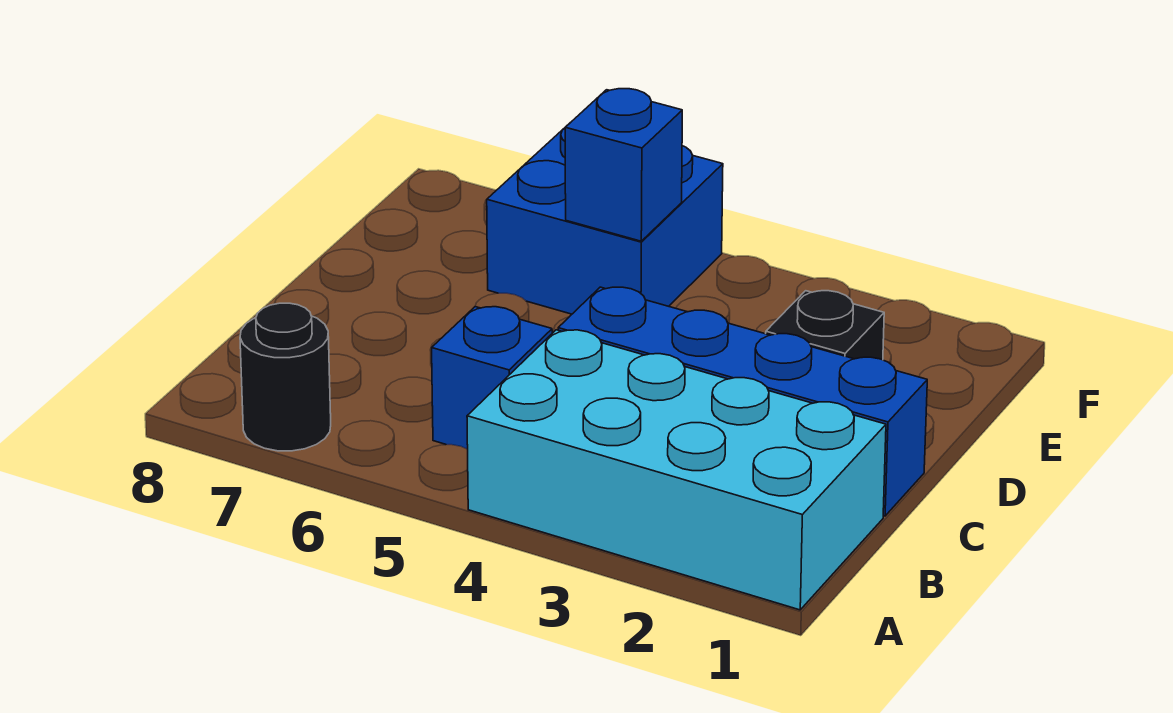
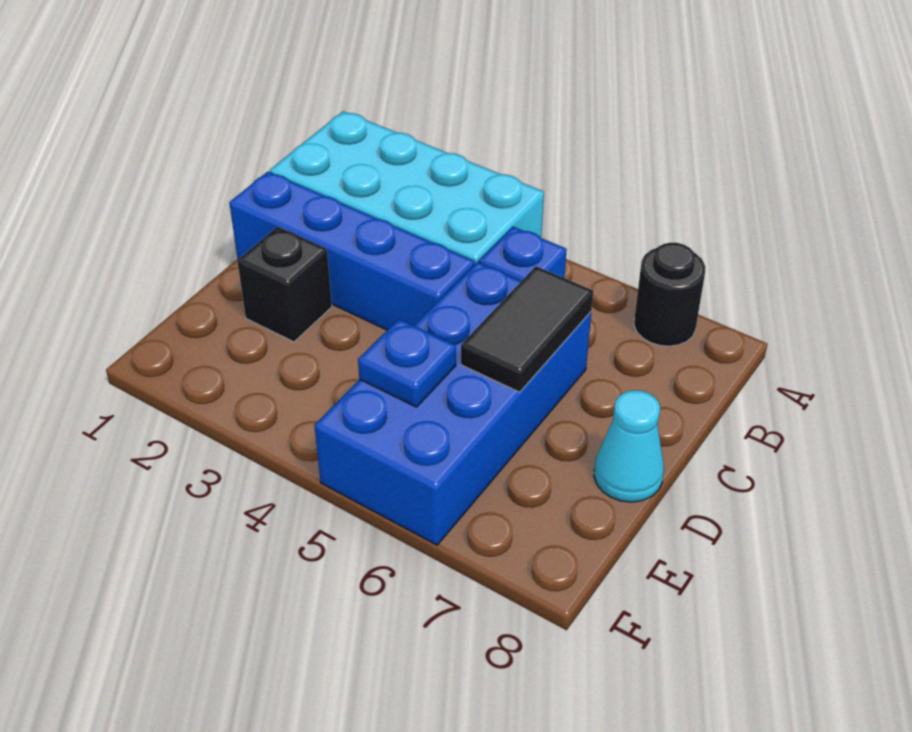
none -> black 1x2 tile [461,266,593,392]
none -> cyan 1x1 cone [594,390,664,502]
blue 2x2 brick [487,123,723,314] -> blue 2x4 brick [314,262,591,545]
blue 1x1 brick [565,89,682,241] -> blue 1x1 plate [358,319,456,407]

